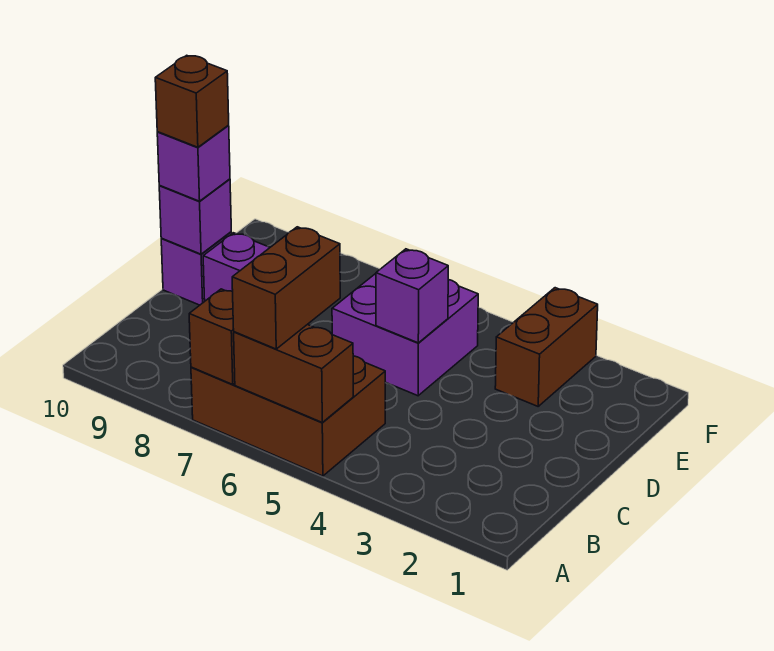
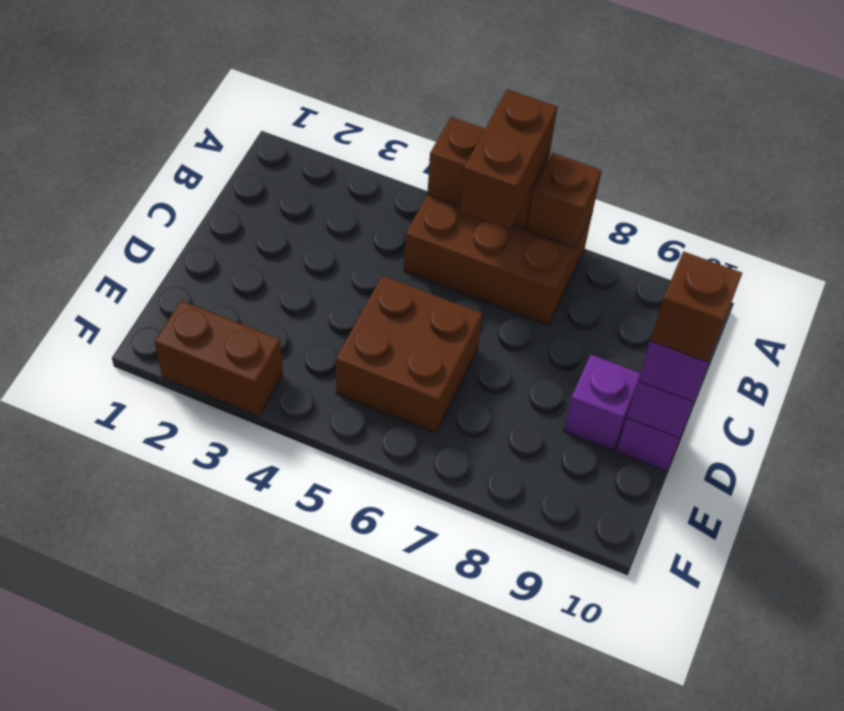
purple 2x2 brick [332,274,478,396] -> brown 2x2 brick [336,276,482,433]
purple 1x1 brick [376,249,448,343] -> none
brown 1x2 brick [495,288,598,406] -> brown 1x2 brick turned to [155,300,283,416]

